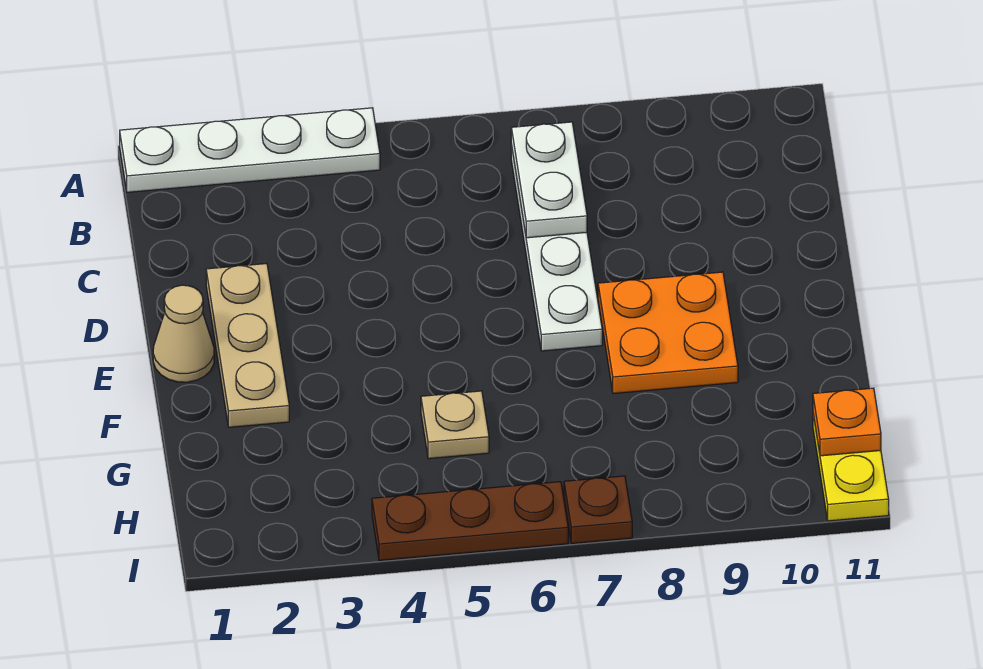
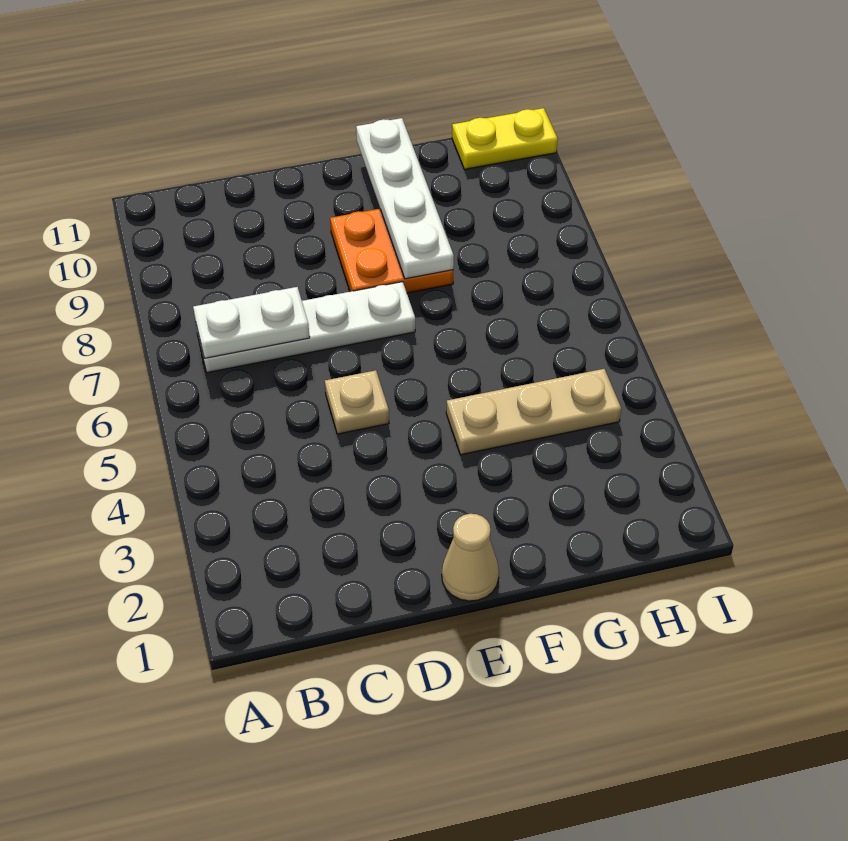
white 1x4 plate [120,108,380,192] -> white 1x4 plate moved to [356,118,454,279]
tan 1x3 plate [206,264,289,427] -> tan 1x3 plate moved to [446,369,621,455]
tan 1x1 plate [421,391,489,459] -> tan 1x1 plate moved to [325,370,389,434]
orange 1x1 plate [813,388,881,456] -> none
brown 1x3 plate [372,482,568,561] -> none
brown 1x1 plate [564,476,632,544] -> none

